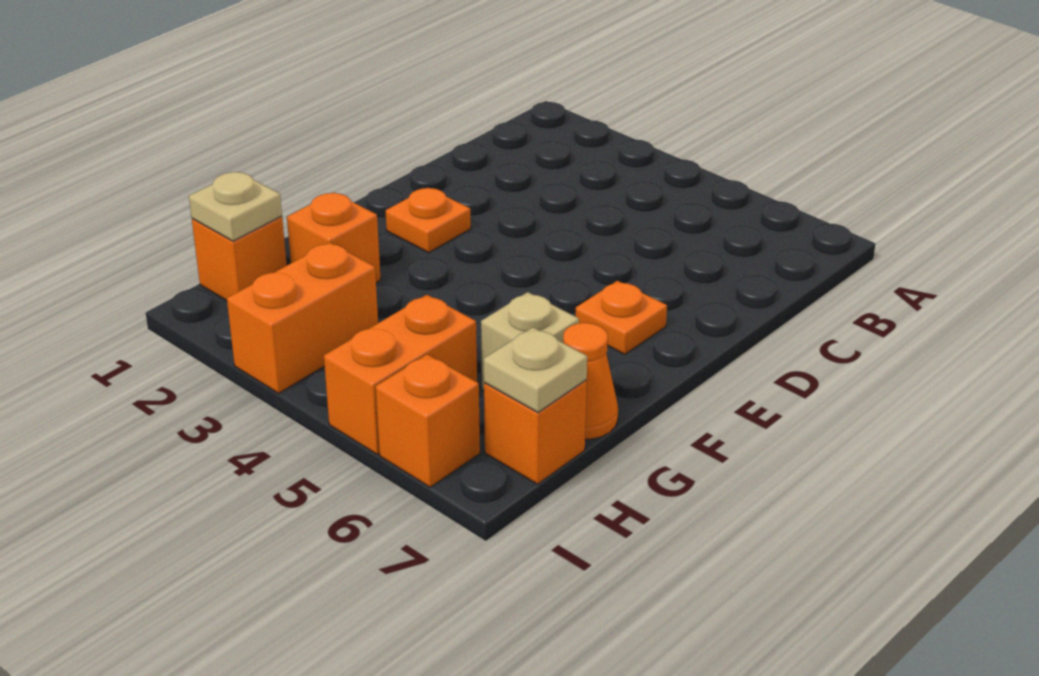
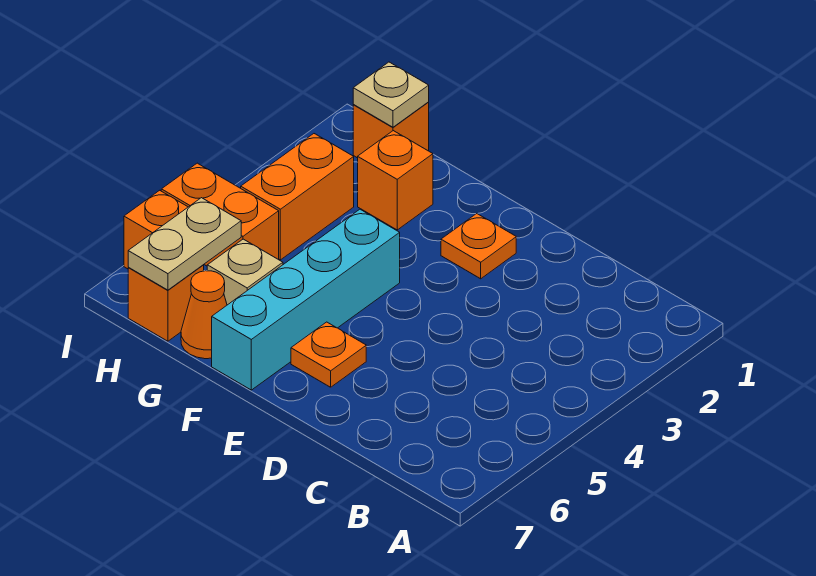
none -> cyan 1x4 brick [212,209,400,390]
orange 1x2 brick [227,243,378,393] -> orange 1x2 brick turned to [241,134,354,260]
tan 1x1 plate [484,327,587,413] -> tan 1x2 plate [128,198,241,290]

